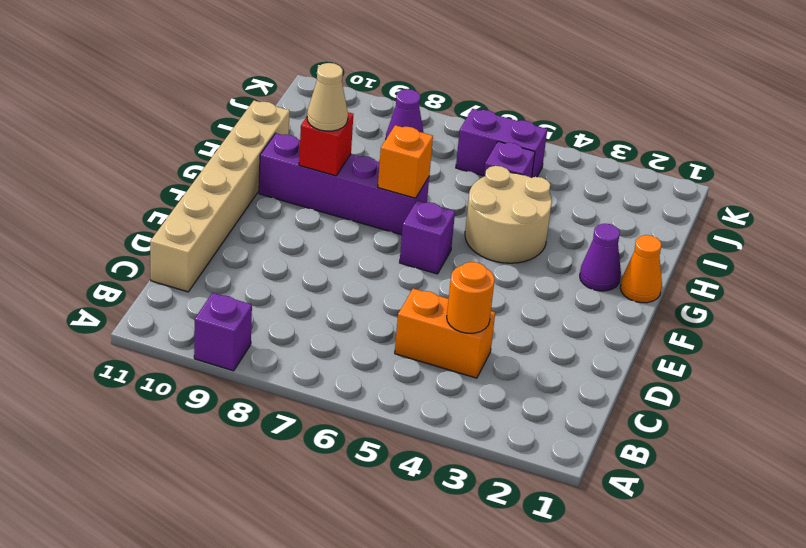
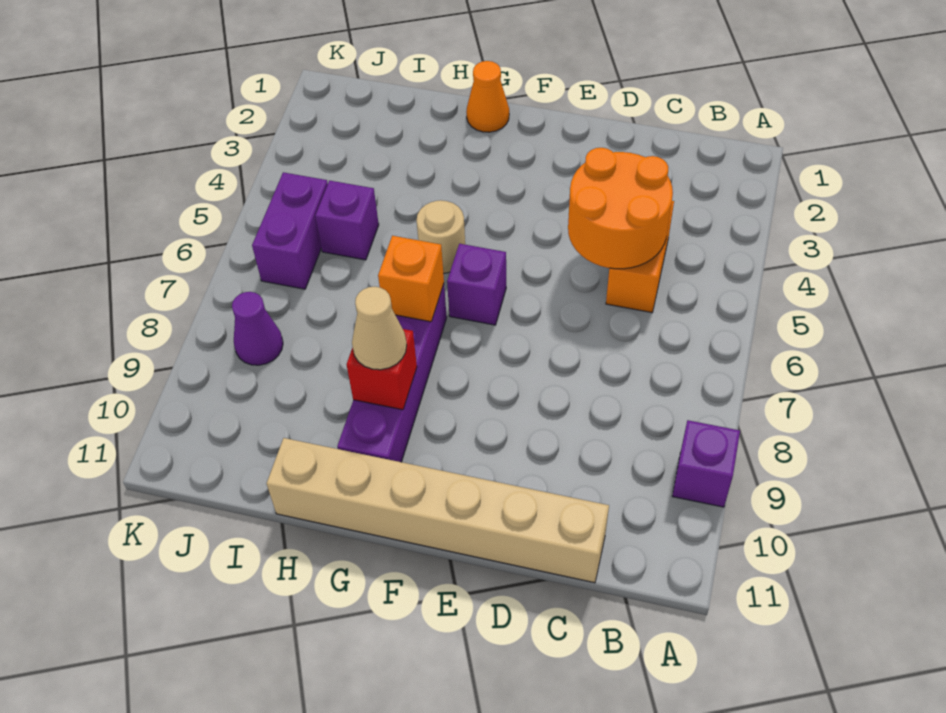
orange 1x1 round brick [447,262,495,333] -> orange 2x2 round brick [568,148,673,269]
purple 1x1 cone [580,224,621,291] -> none
tan 2x2 round brick [465,166,552,263] -> tan 1x1 round brick [417,200,465,273]

